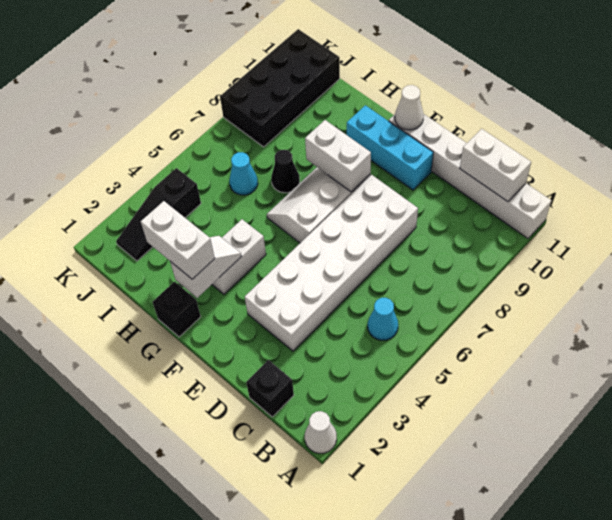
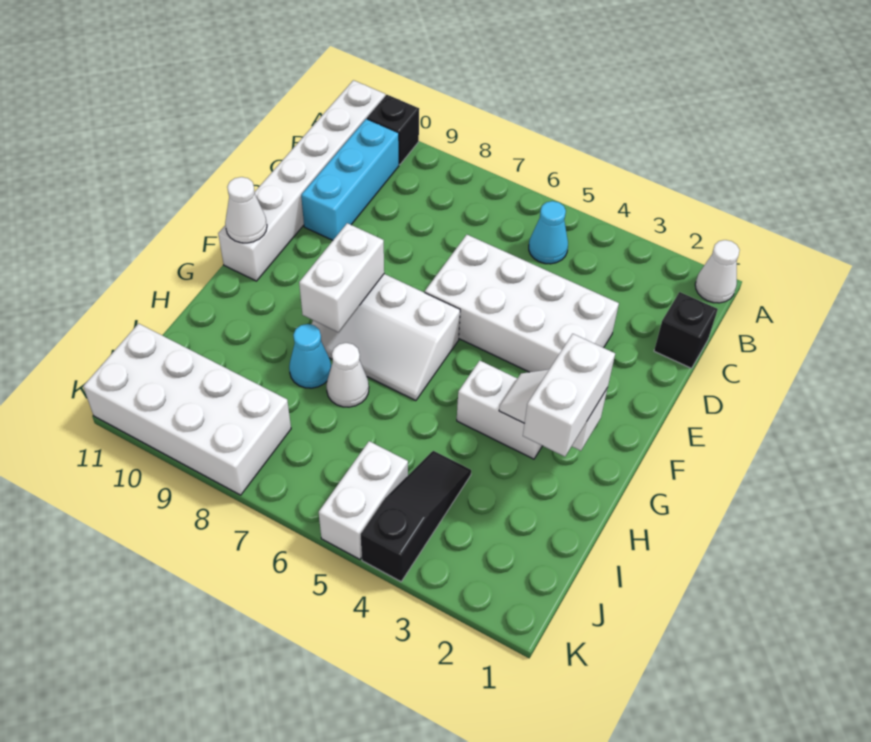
white 1x2 brick [460,129,531,202] -> white 1x2 brick moved to [319,441,408,559]
white 2x6 brick [245,175,418,351] -> white 2x4 brick [425,235,619,372]
cyan 1x3 brick [347,105,433,190] -> cyan 1x3 brick moved to [301,119,399,240]
black 1x1 brick [152,282,201,337] -> black 1x1 brick moved to [367,95,419,165]
black 1x1 cone [271,150,300,193] -> white 1x1 cone [326,343,369,407]
cyan 1x1 cone [229,152,258,195] -> cyan 1x1 cone moved to [289,324,331,388]
black 1x3 slope [116,168,201,261] -> black 1x3 slope turned to [361,451,471,582]
black 2x4 brick [220,29,340,147] -> white 2x4 brick [83,324,291,495]

